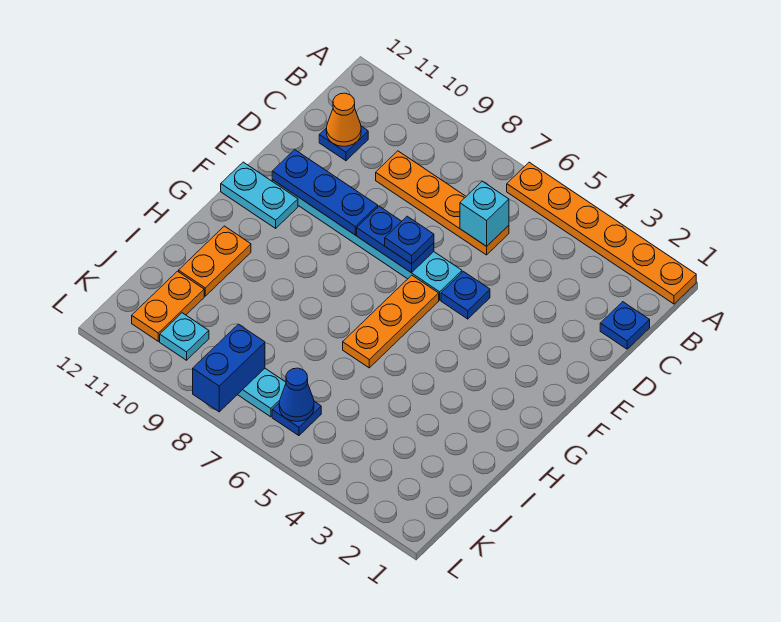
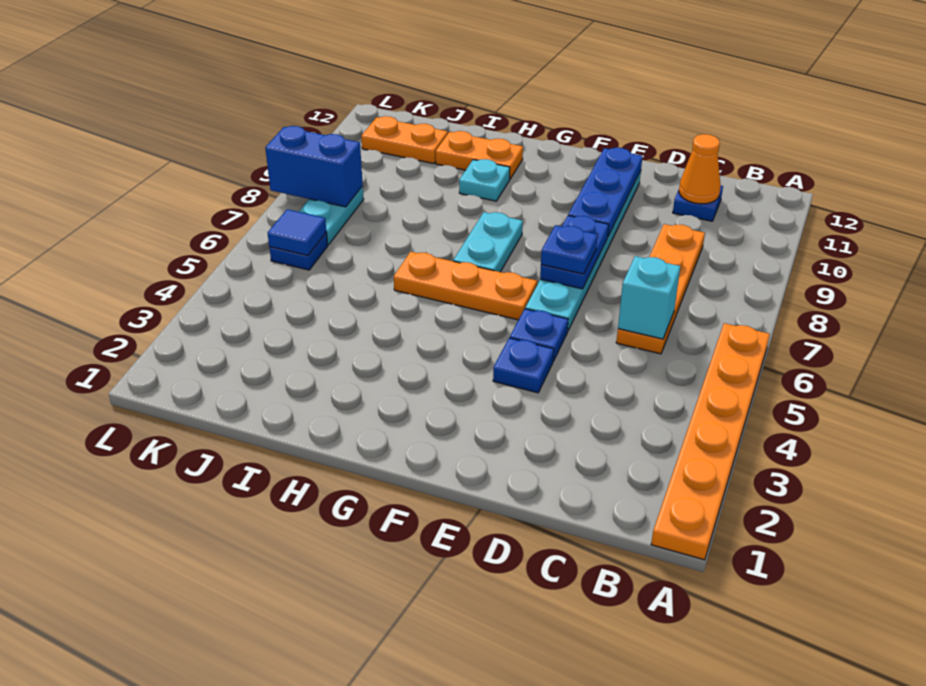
blue 1x1 plate [600,302,650,349] -> blue 1x1 plate moved to [493,338,554,393]
cyan 1x2 plate [221,162,298,228] -> cyan 1x2 plate moved to [453,212,523,272]
blue 1x1 cone [279,368,314,421] -> blue 1x1 tile [268,209,326,256]
cyan 1x1 plate [160,313,209,360] -> cyan 1x1 plate moved to [459,159,510,201]

